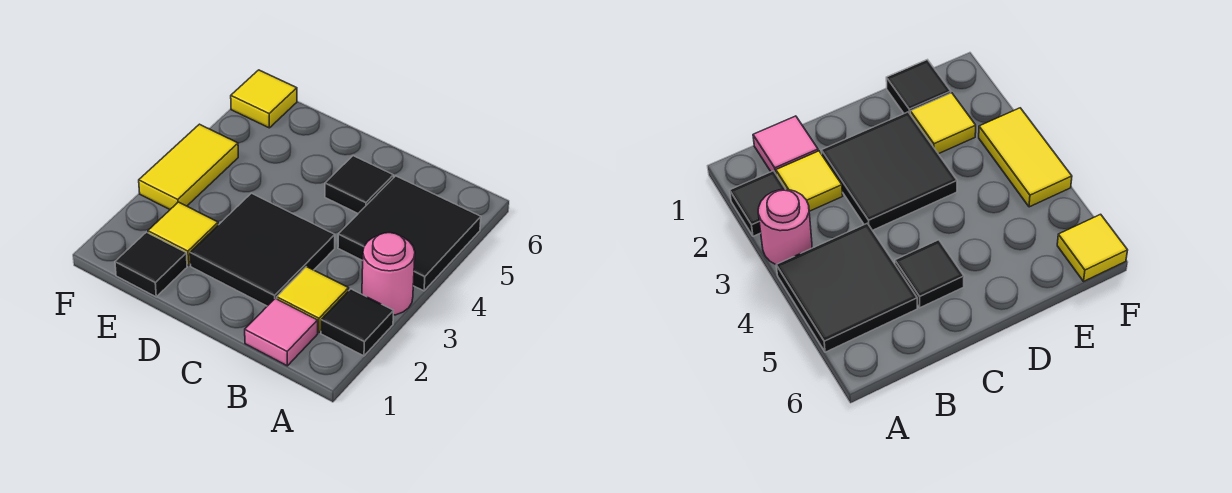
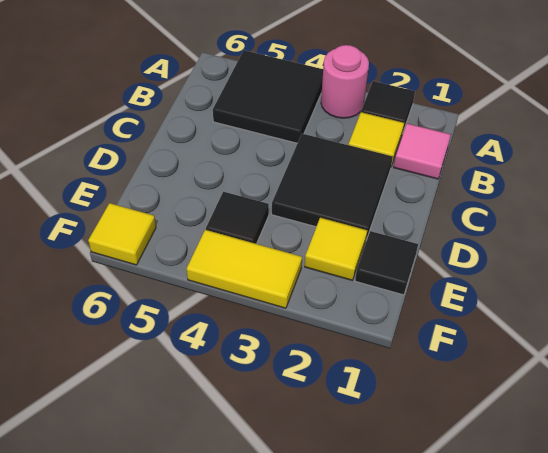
black 1x1 tile [325,156,393,213] -> black 1x1 tile moved to [206,192,269,244]

